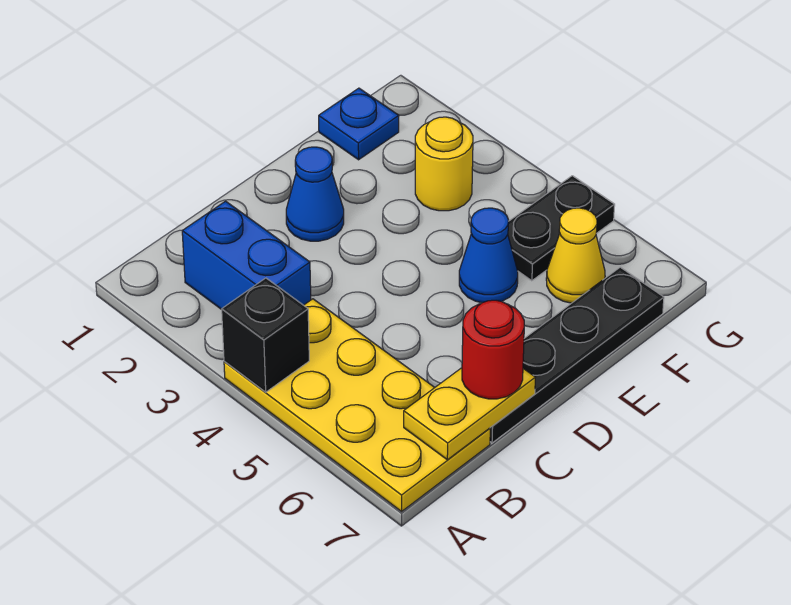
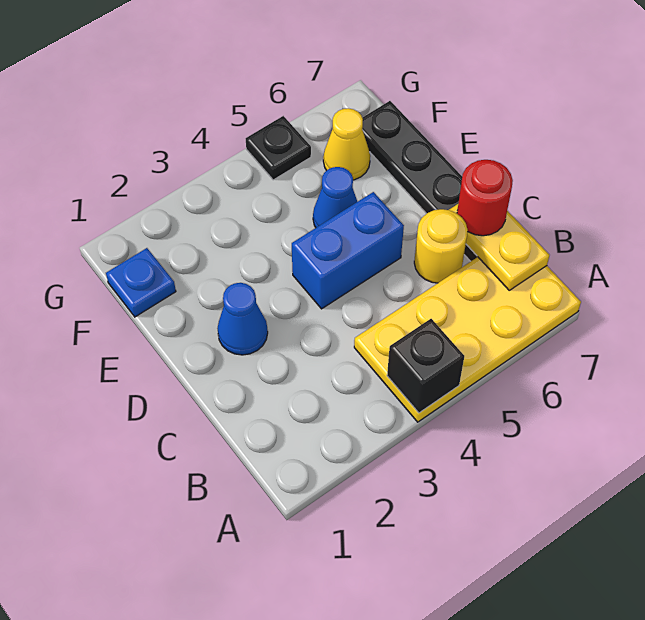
blue 1x2 brick [182,201,311,310] -> blue 1x2 brick moved to [292,192,404,309]
yellow 1x1 round brick [415,117,473,211] -> yellow 1x1 round brick moved to [414,209,468,283]
black 1x2 plate [508,176,615,281] -> black 1x1 plate [246,116,311,180]

